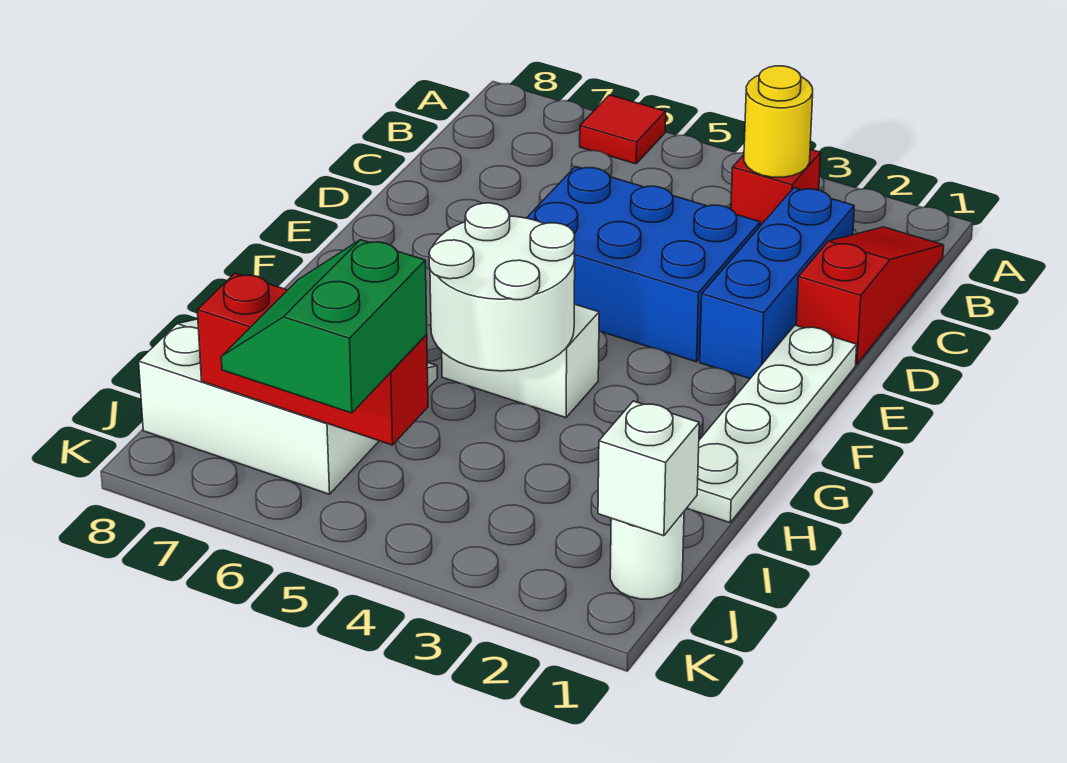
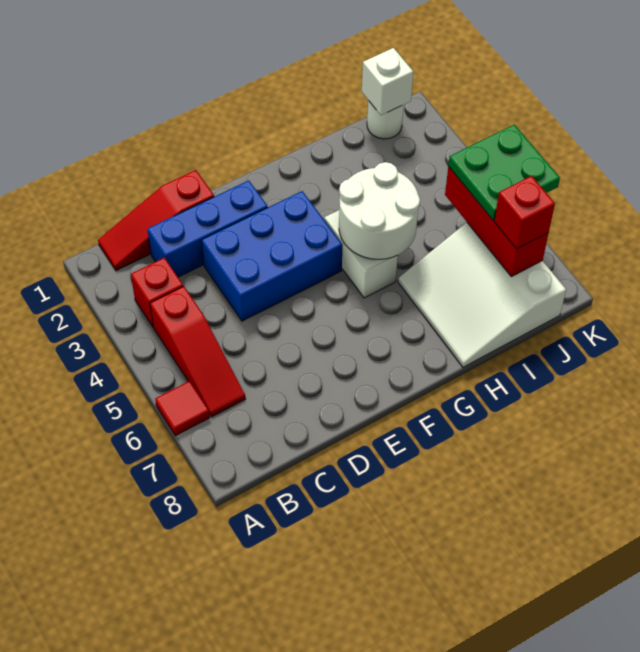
yellow 1x1 round brick [744,66,813,177] -> none
none -> red 1x3 slope [150,286,245,417]
blue 2x3 brick [527,166,760,362] -> blue 2x3 brick turned to [201,191,343,321]
white 1x4 plate [687,325,857,523] -> none
green 2x2 slope [221,240,427,413] -> green 2x2 plate [448,125,560,220]
none -> red 1x1 brick [494,176,555,249]

